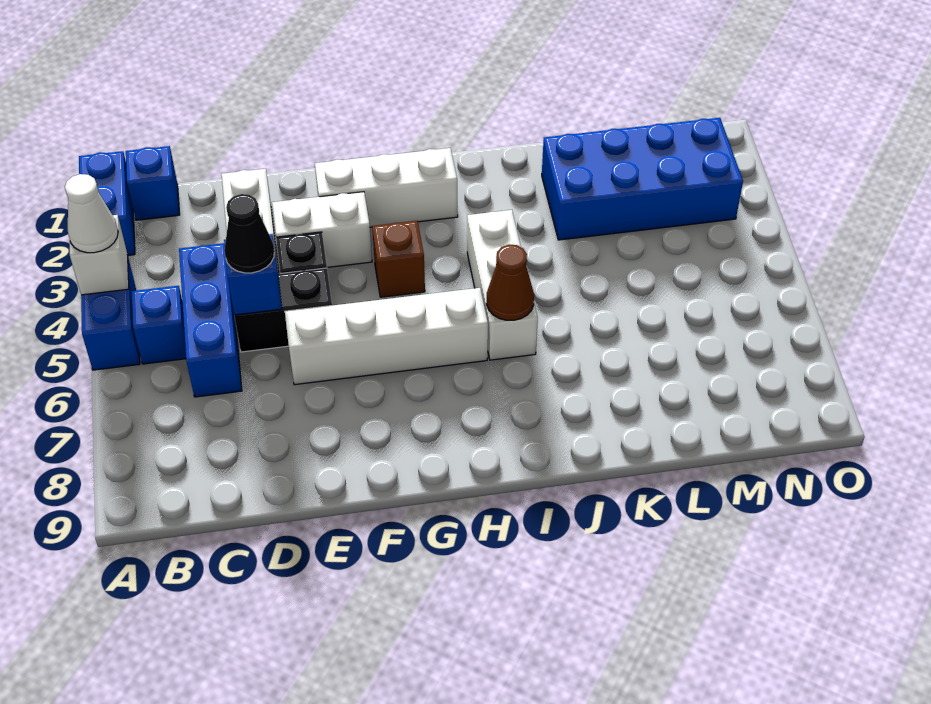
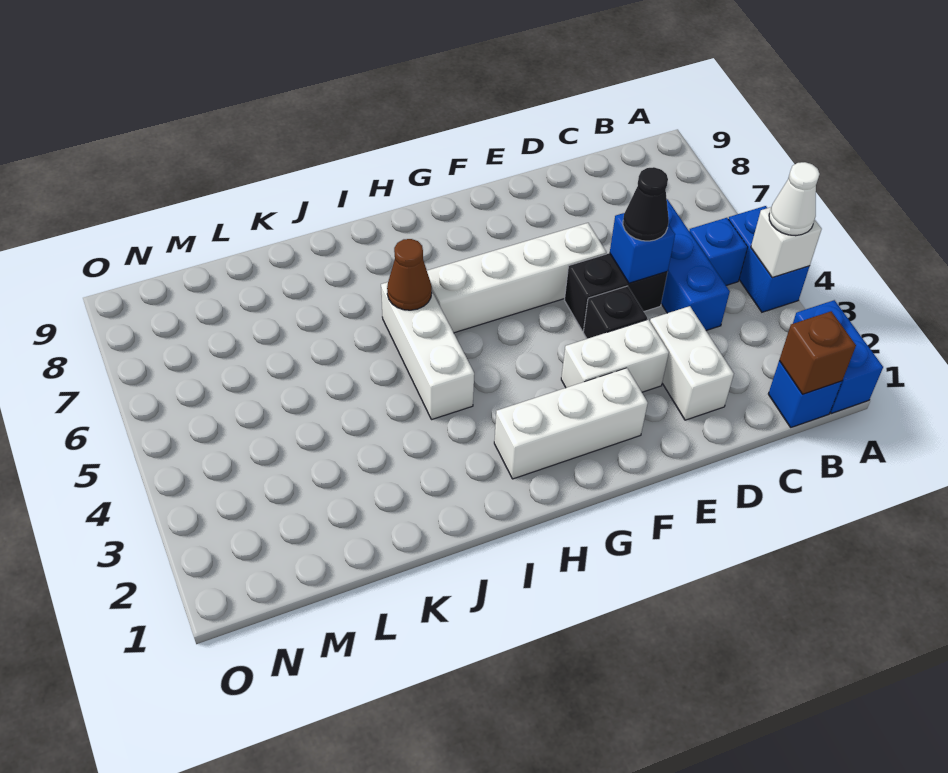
brown 1x1 brick [372,221,425,297] -> brown 1x1 brick moved to [779,311,856,394]
blue 2x4 brick [542,118,743,240] -> none

